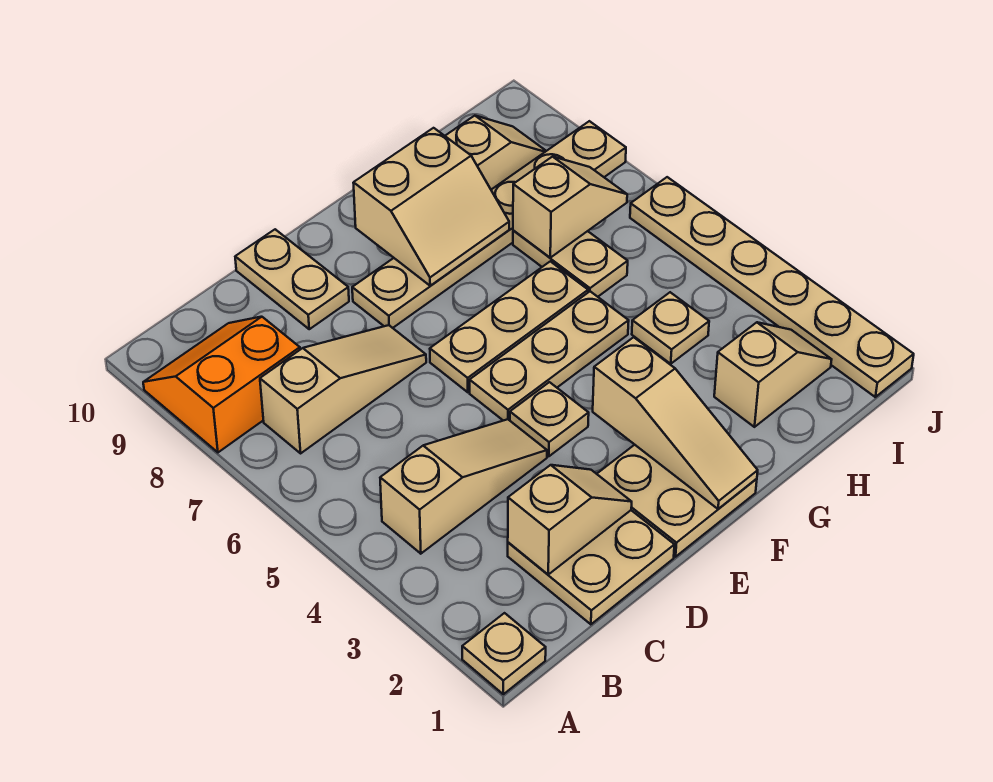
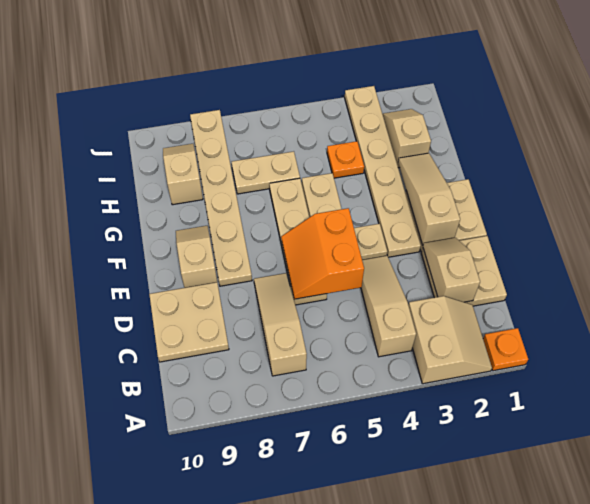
tan 1x1 plate [462,613,546,694] -> orange 1x1 plate [483,328,528,371]
orange 2x2 slope [143,317,300,452] -> orange 2x2 slope moved to [281,208,364,299]
tan 1x2 plate [235,229,349,329] -> tan 2x2 plate [149,282,229,362]
tan 1x3 plate [430,261,588,392] -> tan 1x4 plate [269,178,327,305]
tan 1x3 slope [593,337,758,509] -> tan 1x3 slope turned to [398,153,460,245]
tan 2x2 slope [354,128,509,286] -> tan 2x2 slope moved to [408,296,492,384]
tan 1x1 plate [632,292,709,364] -> orange 1x1 plate [327,141,364,178]
tan 1x2 slope [513,157,627,258] -> tan 1x2 slope moved to [176,226,217,288]
tan 1x6 plate [630,177,914,397] -> tan 1x6 plate turned to [345,86,421,257]

